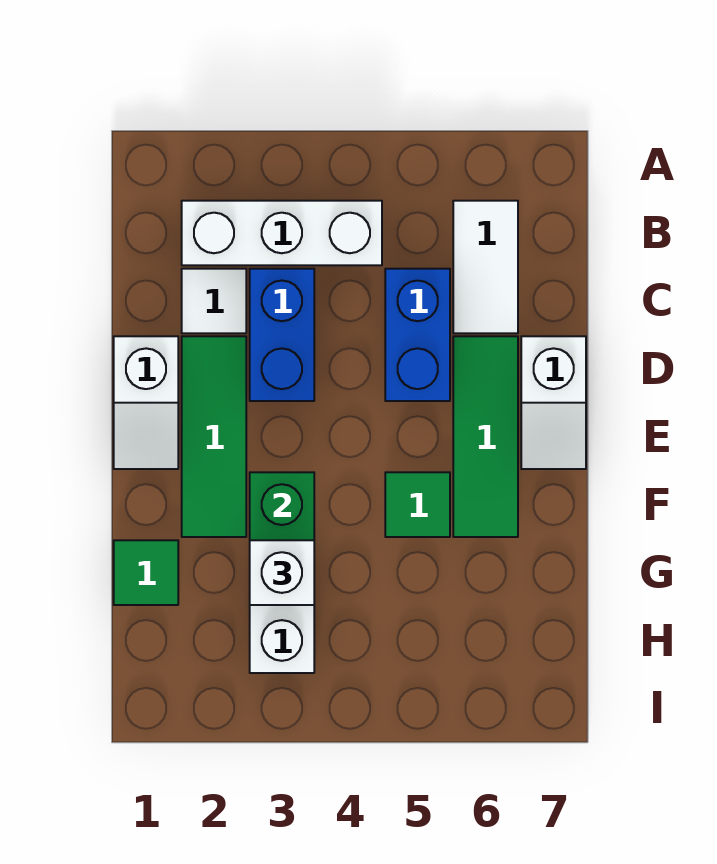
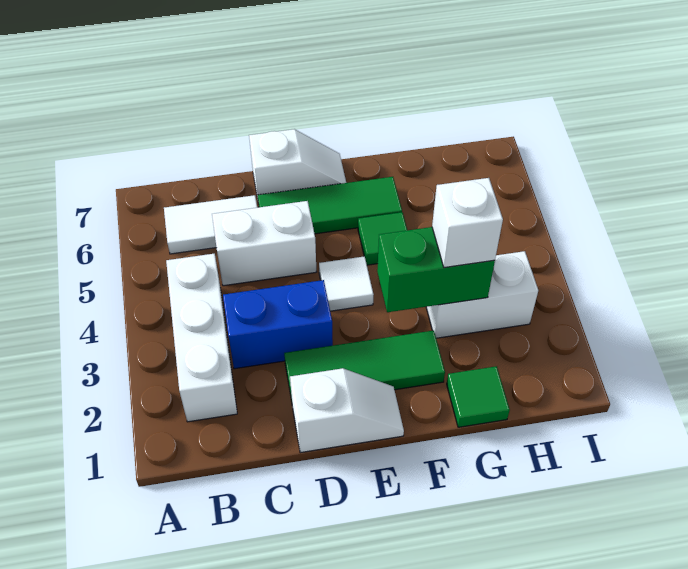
white 1x1 tile [182,269,246,333] -> white 1x1 tile moved to [319,256,374,311]
blue 1x2 brick [385,269,450,401] -> white 1x2 brick [212,201,317,286]

